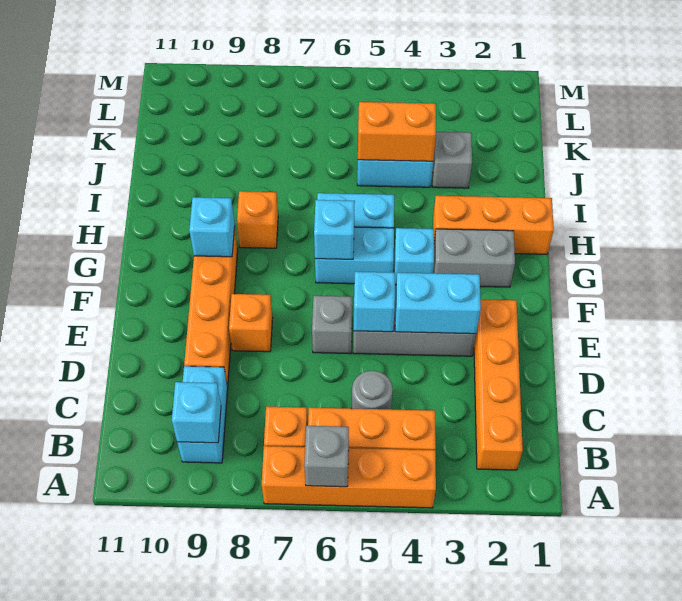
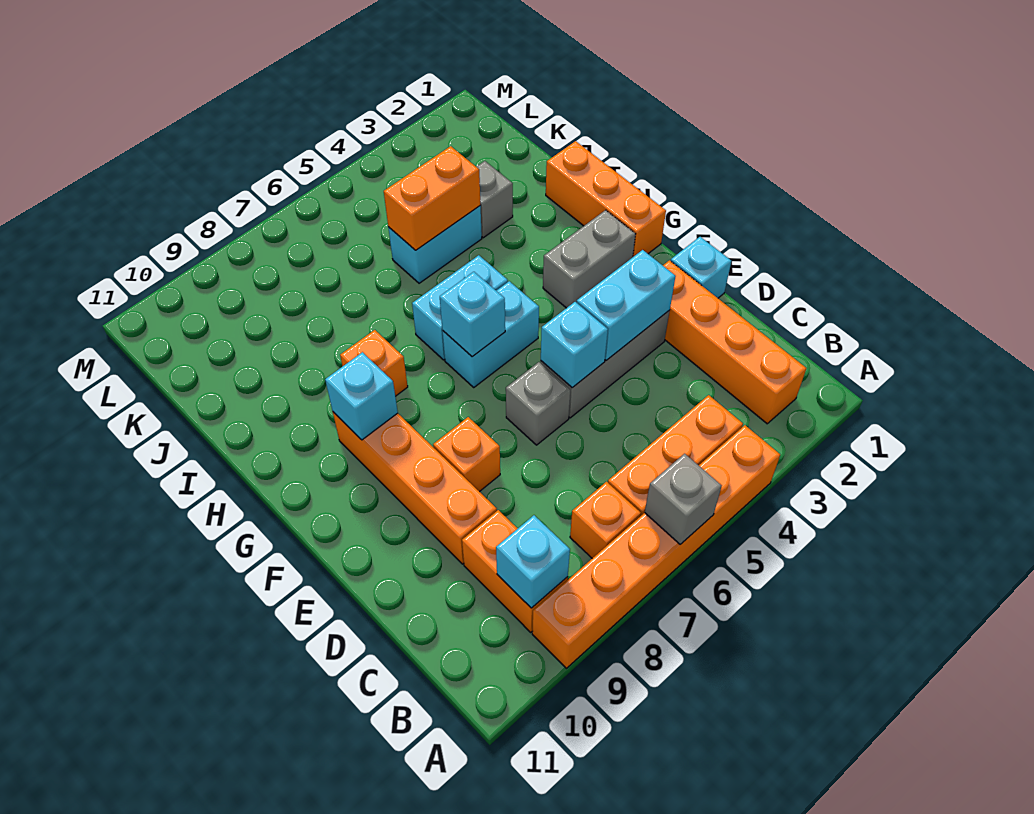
orange 1x4 brick [262,446,436,508] -> orange 1x6 brick [532,425,780,668]
cyan 1x2 brick [177,366,228,463] -> orange 1x2 brick [462,510,568,632]
grey 1x1 round brick [352,371,393,409] -> none
cyan 1x1 brick [394,228,434,285] -> cyan 1x1 brick moved to [671,237,731,298]
orange 1x3 brick [433,196,554,254] -> orange 1x3 brick turned to [546,141,666,257]

